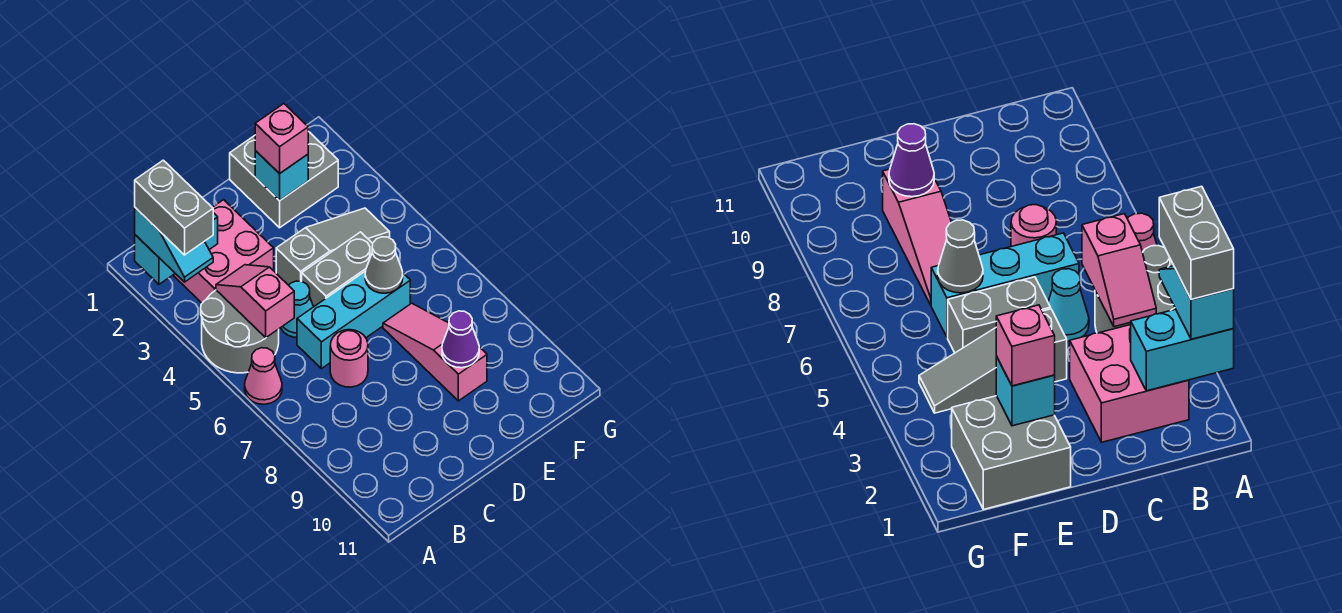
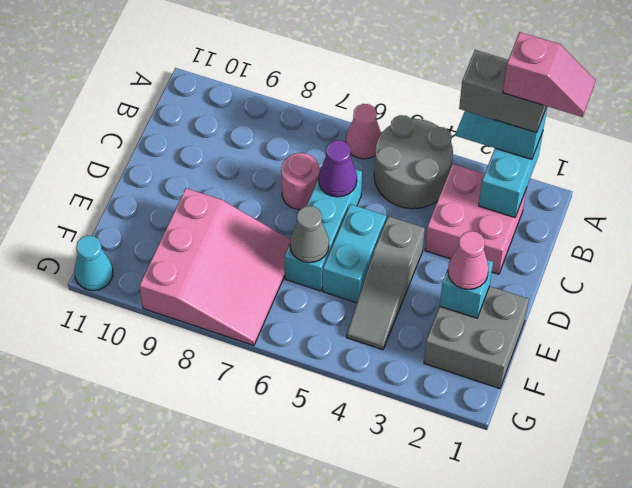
pink 1x2 slope [216,265,294,338] -> pink 1x2 slope moved to [503,32,595,117]
cyan 1x1 cone [281,281,313,338] -> cyan 1x1 cone moved to [74,236,113,291]
grey 1x2 brick [302,232,373,307] -> cyan 1x2 brick [323,204,386,303]
pink 1x1 brick [255,104,308,174] -> pink 1x1 cone [448,231,489,289]
pink 1x3 slope [383,303,487,401] -> pink 3x3 slope [139,188,290,346]
purple 1x1 cone [442,311,479,368] -> purple 1x1 cone moved to [319,140,357,197]

